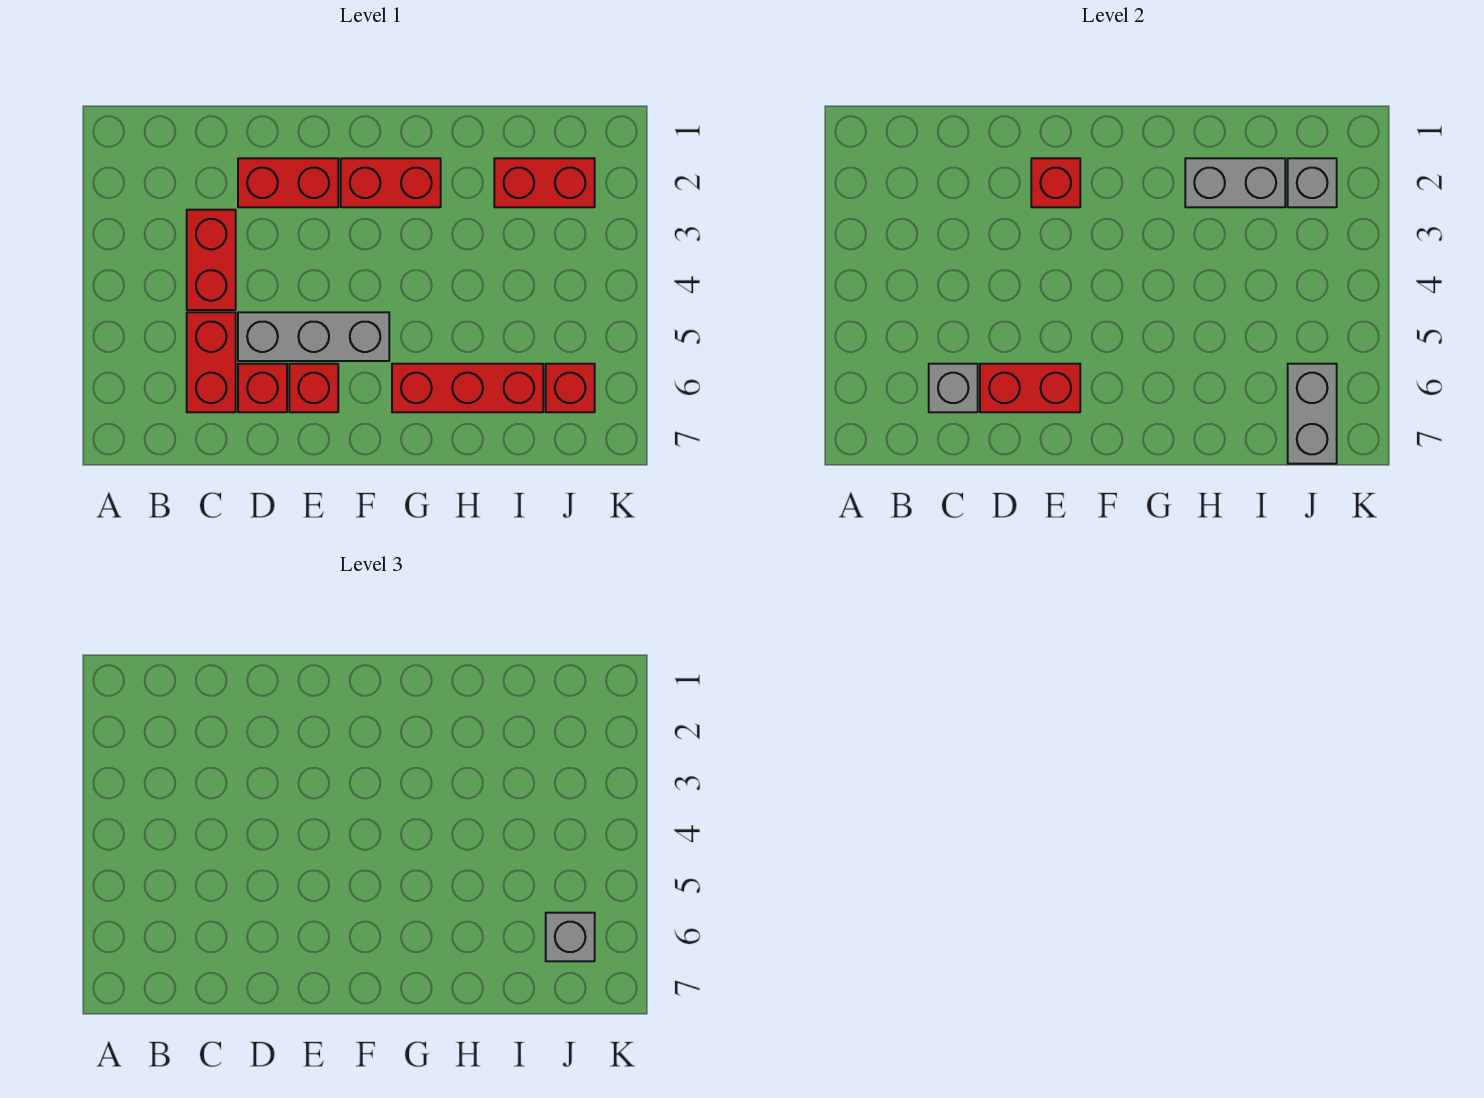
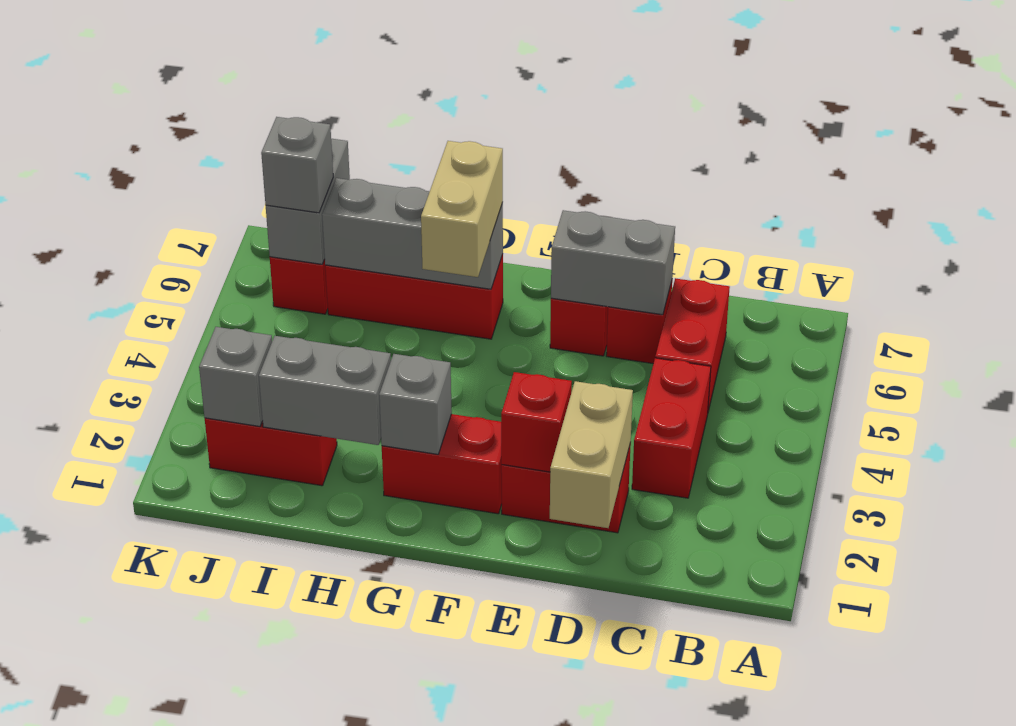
grey 1x1 brick [929,364,978,412] -> grey 1x1 brick moved to [379,354,452,454]
none -> tan 1x2 brick [550,381,633,528]
grey 1x3 brick [238,312,389,361] -> grey 1x3 brick moved to [322,178,503,289]
red 1x2 brick [980,364,1080,412] -> grey 1x2 brick [551,210,675,315]
none -> tan 1x2 brick [421,141,503,277]

